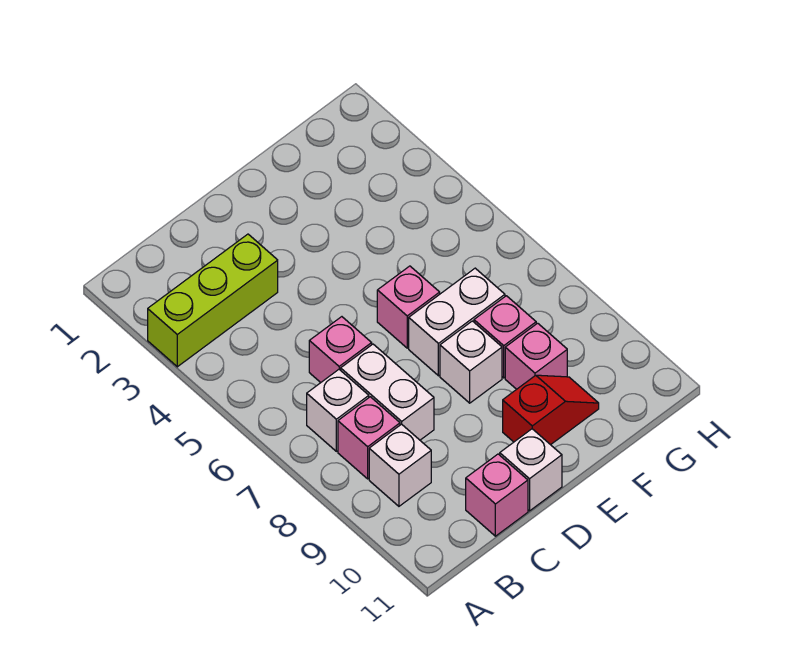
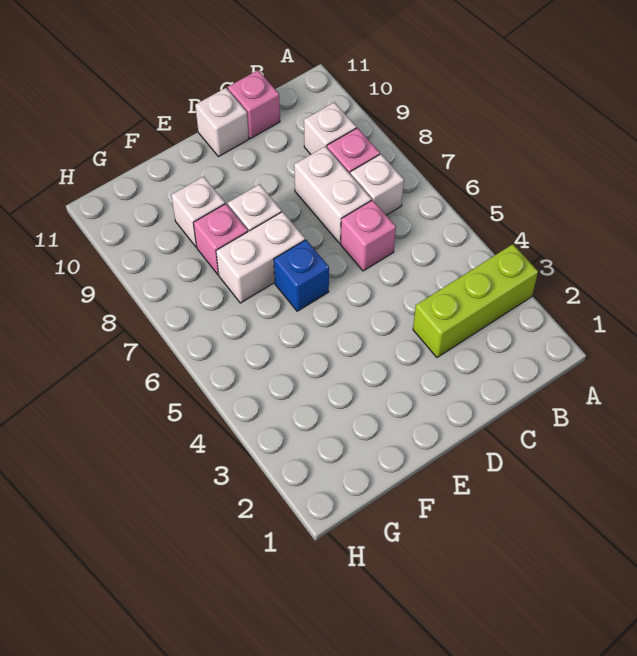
pink 1x1 brick [377,266,440,348] -> blue 1x1 brick [274,240,329,311]
red 1x2 slope [503,375,599,445] -> none
pink 1x1 brick [505,323,567,389] -> white 1x1 brick [171,177,225,247]

